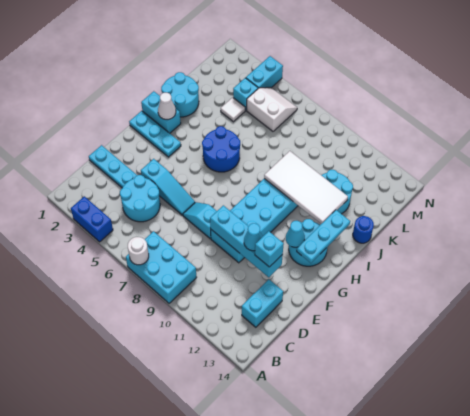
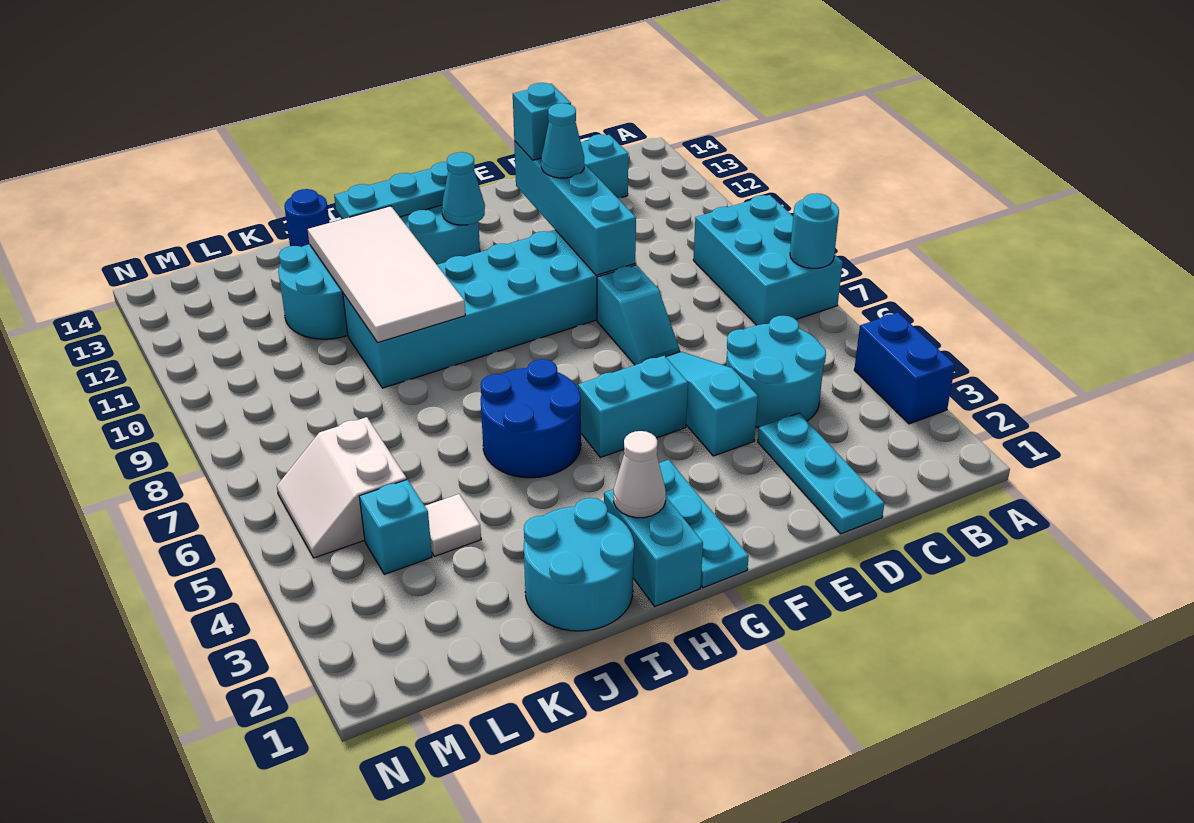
white 1x1 round brick [128,237,149,265] -> cyan 1x1 round brick [790,193,839,268]
cyan 1x2 brick [246,56,283,88] -> cyan 1x2 brick moved to [578,356,688,457]

